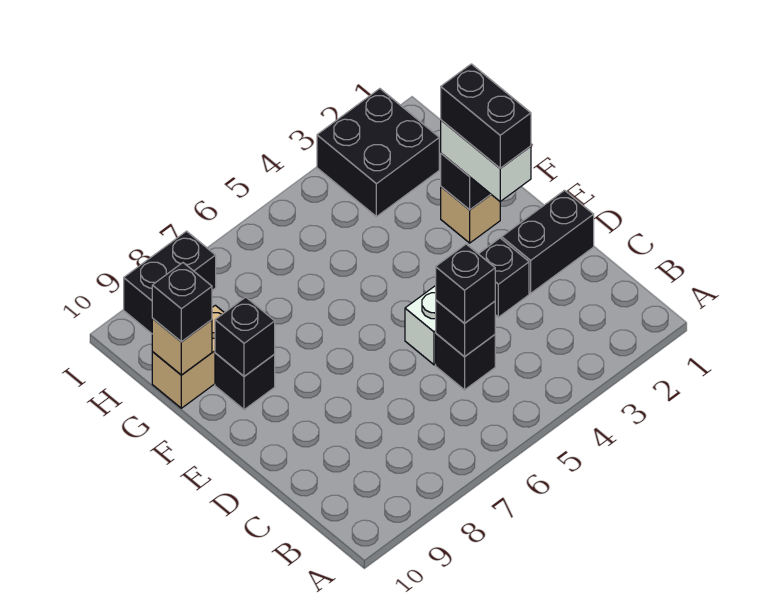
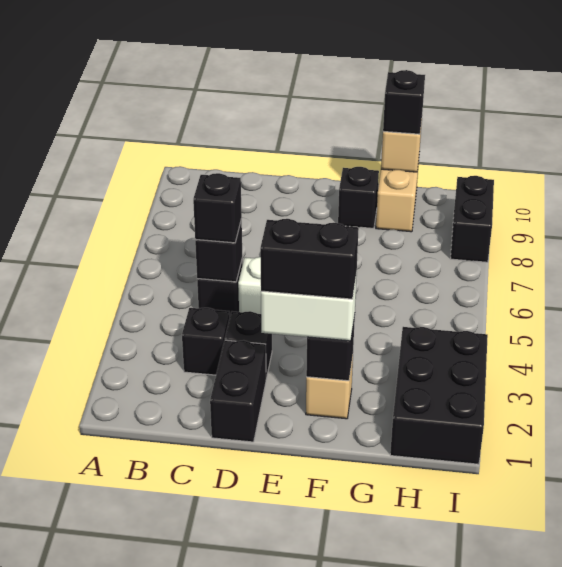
black 1x1 brick [215,297,275,376] -> black 1x1 brick moved to [182,308,230,375]
black 2x2 brick [317,89,439,217] -> black 2x3 brick [390,327,488,464]

